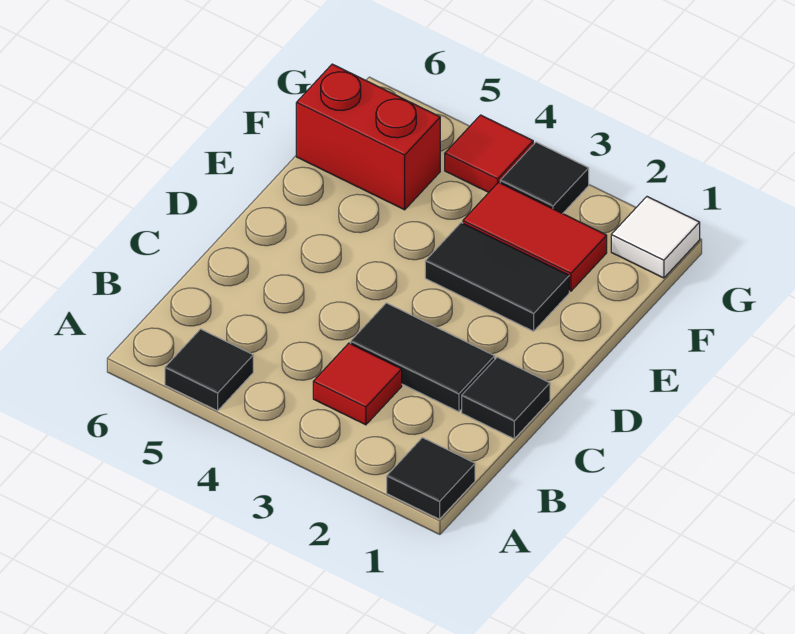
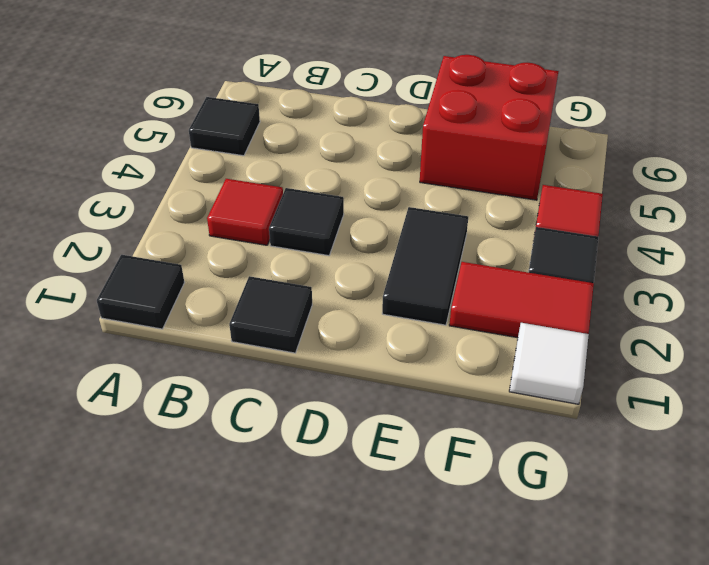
black 1x2 tile [351,303,495,412] -> black 1x1 tile [269,188,344,256]
red 1x2 tile [463,182,607,291] -> red 1x2 tile turned to [449,262,594,338]
red 1x2 brick [296,64,440,210] -> red 2x2 brick [420,55,559,200]

